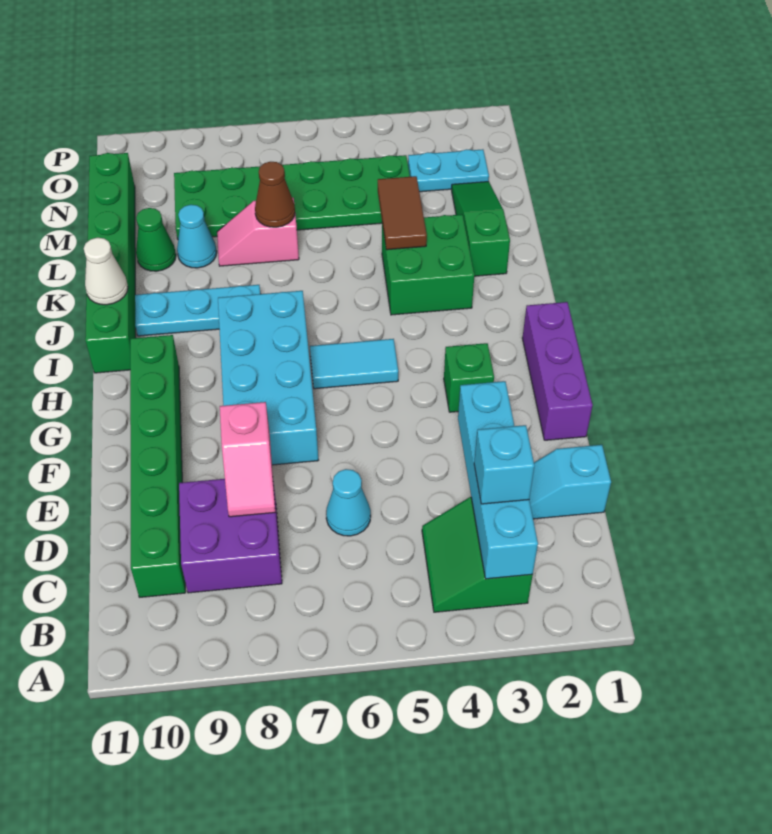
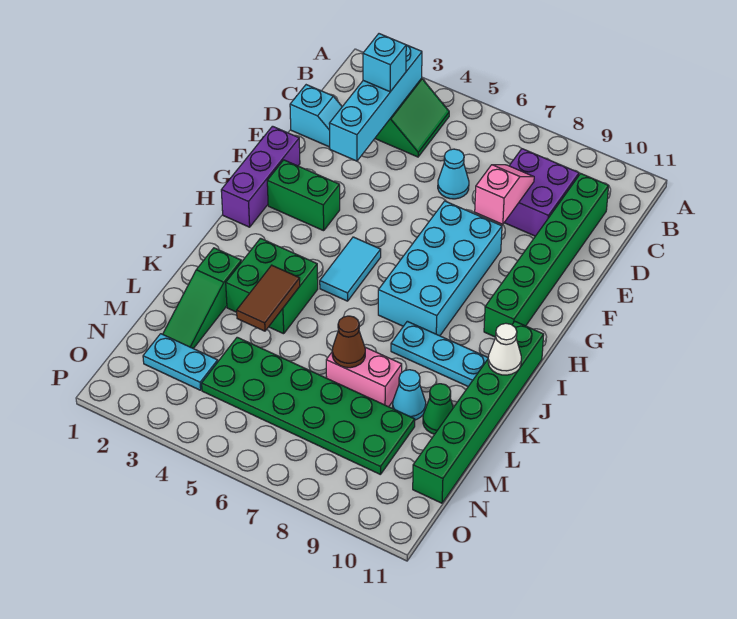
green 1x1 brick [444,343,494,412] -> green 1x2 brick [267,160,340,231]
cyan 1x2 tile [310,339,398,389] -> cyan 1x2 tile turned to [320,237,381,301]
pink 1x2 slope [217,198,299,266] -> pink 1x2 brick [326,347,402,407]

